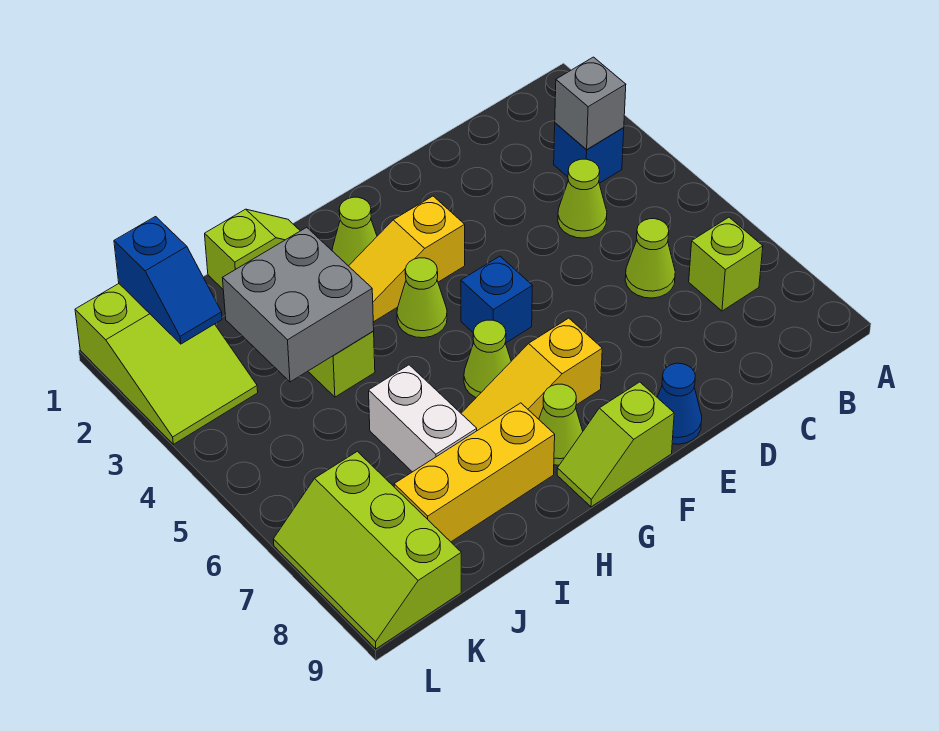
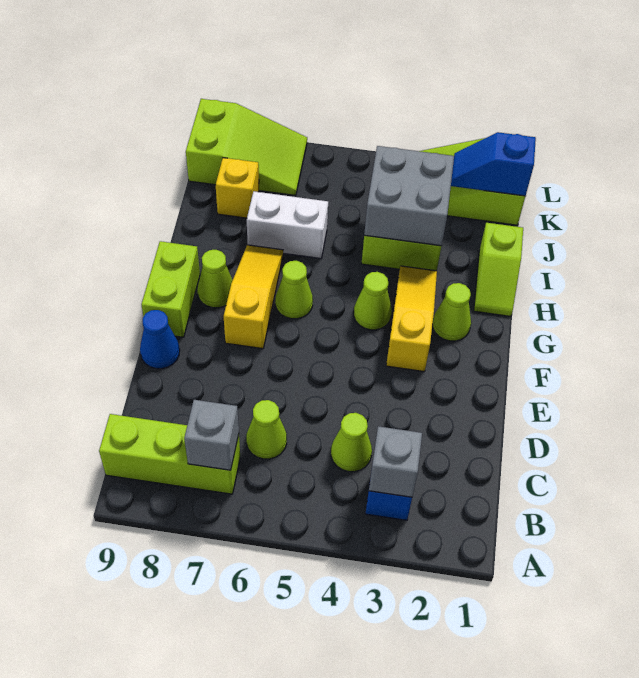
lime 1x1 brick [689,217,763,311] -> lime 1x3 brick [99,414,240,494]
none -> grey 1x1 brick [184,400,239,470]
blue 1x1 brick [461,256,533,343] -> none
lime 1x2 slope [557,382,674,507] -> lime 1x2 brick [141,241,200,337]
yellow 1x3 brick [394,403,555,542] -> yellow 1x1 brick [216,158,259,218]
lime 2x3 slope [273,451,461,649] -> lime 2x3 slope turned to [186,99,307,196]

